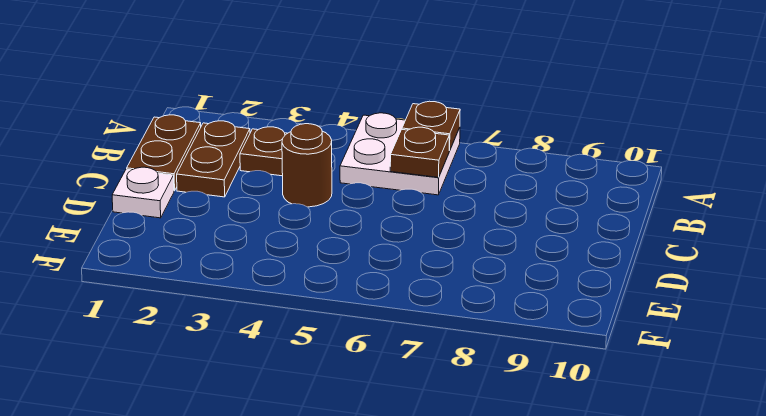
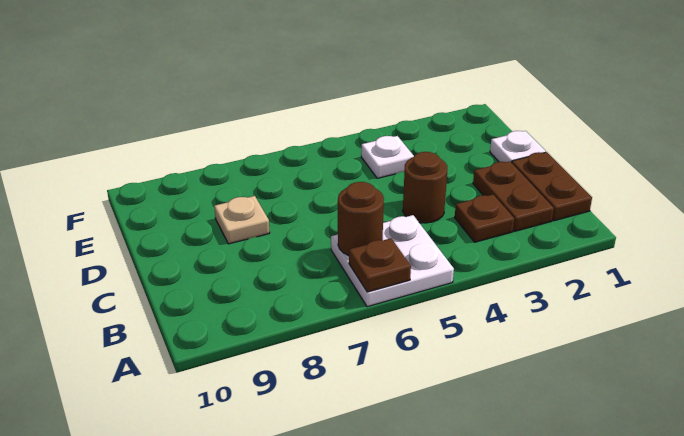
brown 1x1 plate [390,127,449,177] -> brown 1x1 round brick [338,182,384,256]
none -> tan 1x1 plate [214,196,270,244]
none -> white 1x1 plate [361,136,414,178]

